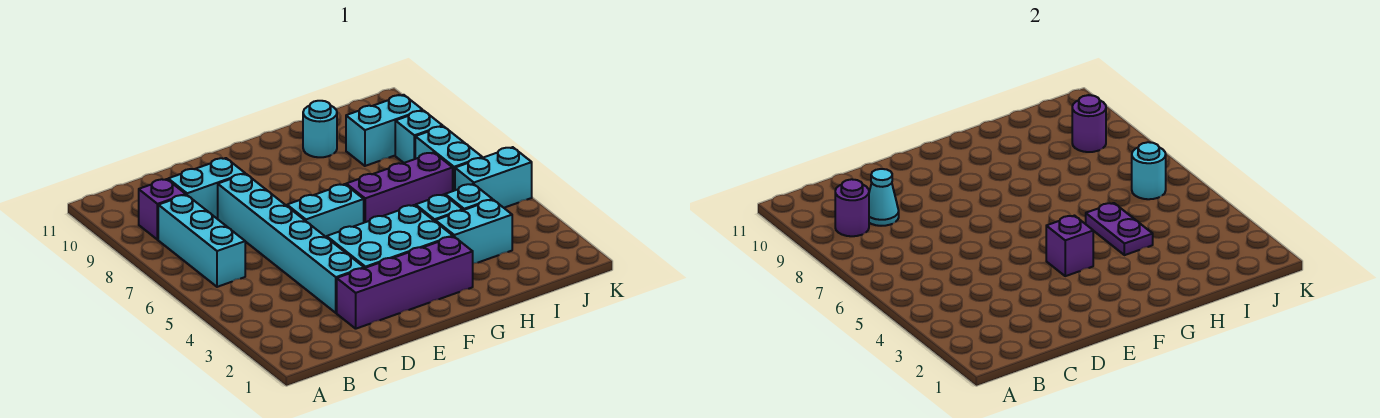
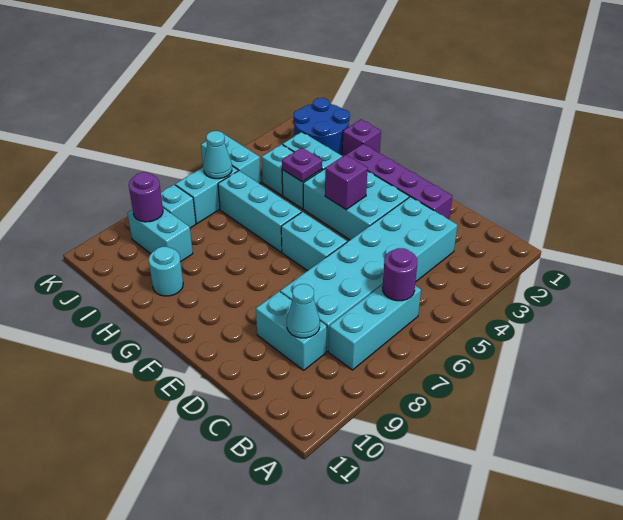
purple 1x1 brick [139,179,186,240] -> purple 1x1 brick moved to [342,120,381,157]
purple 1x1 round brick [835,179,869,236] -> purple 1x1 round brick moved to [382,248,417,301]
cyan 1x6 brick [218,174,364,313] -> cyan 2x6 brick [280,197,457,351]
purple 1x3 brick [346,153,453,223] -> cyan 1x3 brick [218,171,301,252]
purple 1x2 plate [1086,203,1153,255] -> purple 1x1 plate [282,148,322,182]
none -> blue 2x2 round brick [294,98,350,155]
cyan 1x1 round brick [1132,142,1166,199] -> cyan 1x1 cone [204,131,232,179]

